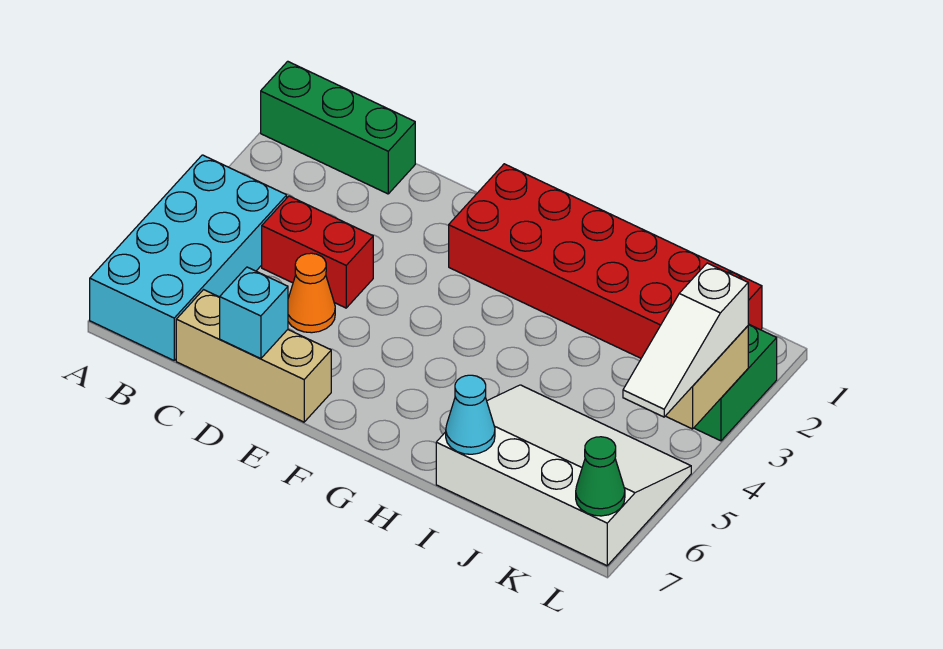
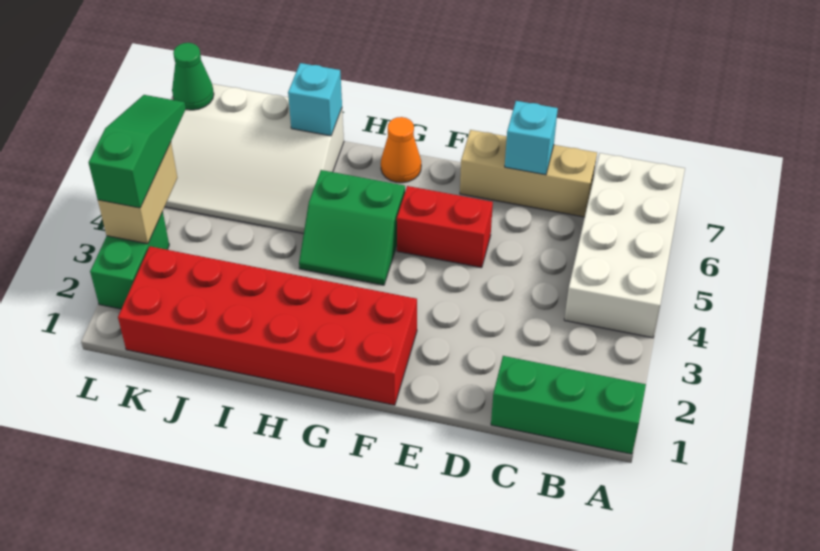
cyan 2x4 brick [90,155,287,360] -> white 2x4 brick [564,153,685,338]
red 1x2 brick [262,196,373,308] -> red 1x2 brick moved to [397,186,493,268]
orange 1x1 cone [288,253,335,333] -> orange 1x1 cone moved to [381,117,421,183]
none -> green 2x2 slope [299,170,405,285]
cyan 1x1 cone [446,375,495,454] -> cyan 1x1 brick [288,63,342,136]
white 1x3 slope [623,263,748,417] -> green 1x3 slope [89,95,186,208]

